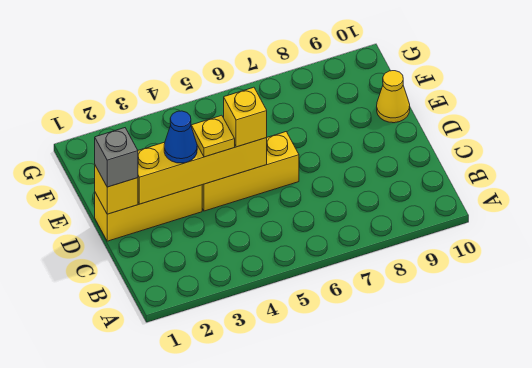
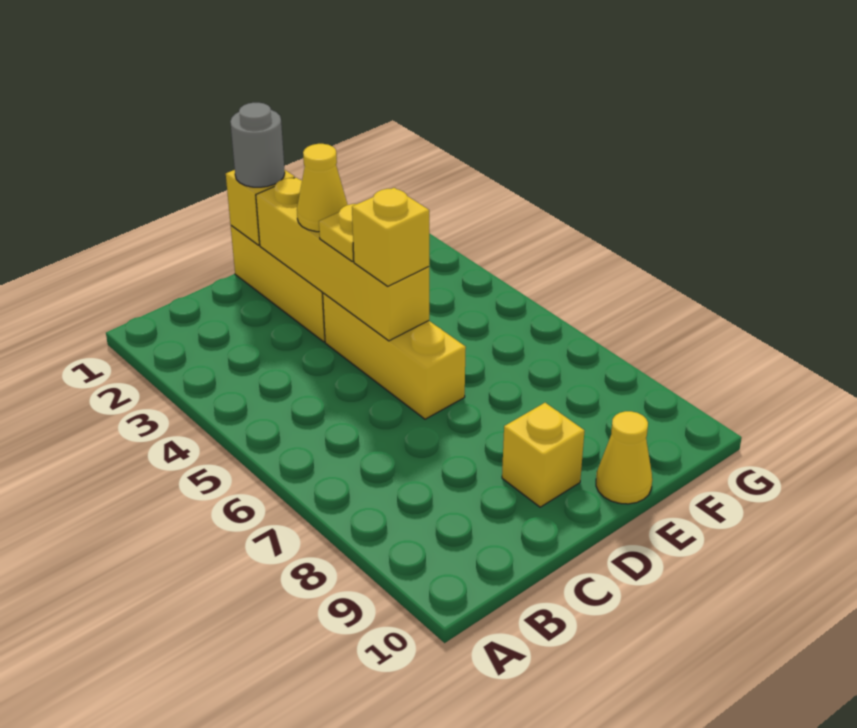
grey 1x1 brick [95,128,138,187] -> grey 1x1 round brick [230,103,285,187]
blue 1x1 cone [164,111,197,163] -> yellow 1x1 cone [297,144,348,232]
none -> yellow 1x1 brick [502,403,584,507]

